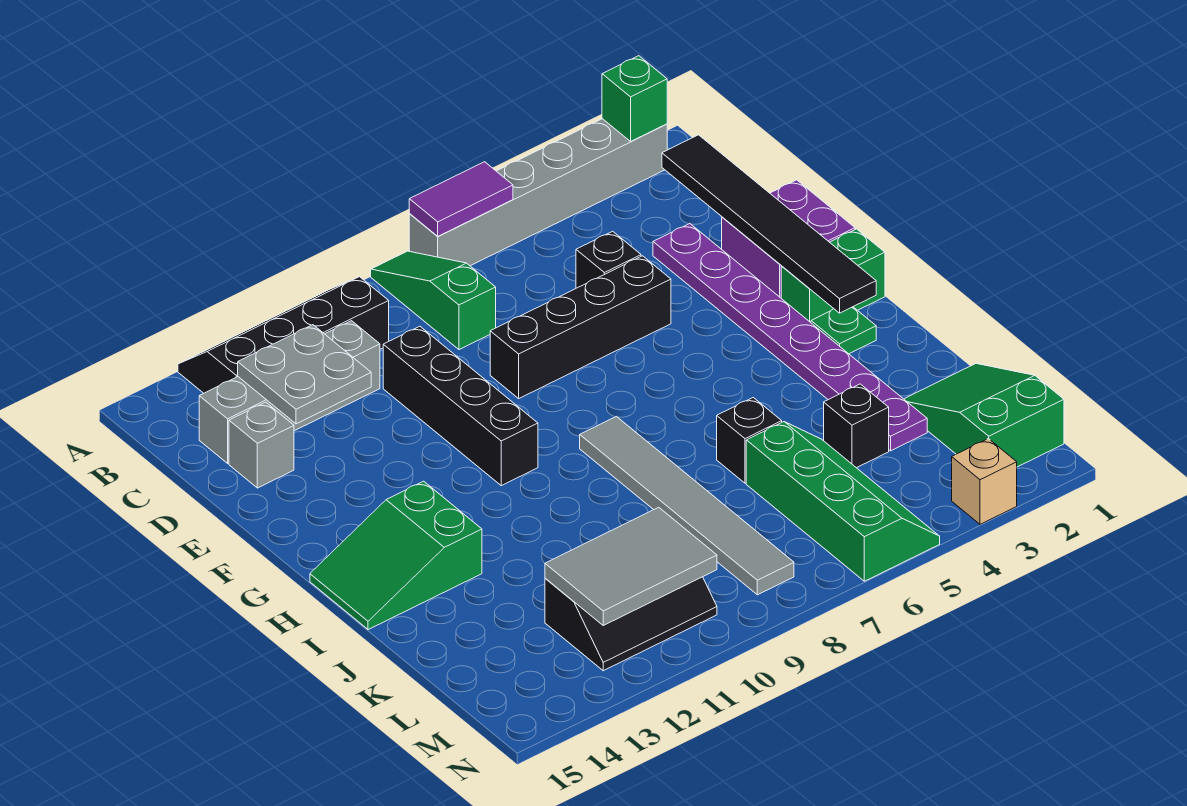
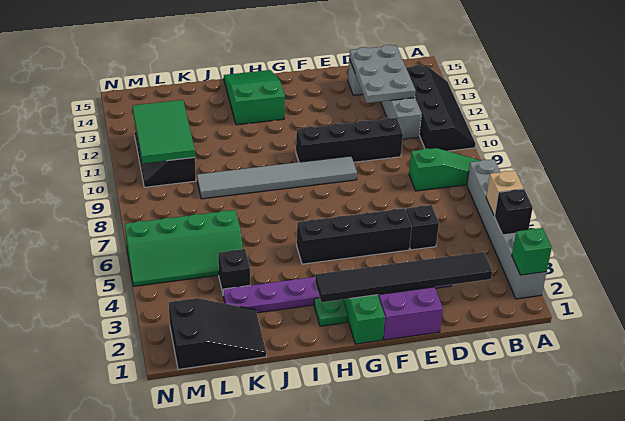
purple 1x2 tile [409,162,513,236] -> none
grey 2x2 plate [238,325,371,424] -> grey 2x3 plate [349,45,416,103]
black 1x4 brick [490,256,671,398] -> black 1x4 brick turned to [297,208,412,264]
grey 1x6 tile [580,417,794,595] -> grey 1x6 tile moved to [197,156,357,199]
black 1x1 brick [717,398,782,483] -> black 1x1 brick moved to [494,189,533,235]
green 2x3 slope [904,363,1064,467] -> black 2x3 slope [169,298,266,369]
grey 2x3 tile [545,507,717,625] -> green 2x3 tile [133,100,195,163]
tan 1x1 brick [952,439,1017,524] -> tan 1x1 brick moved to [486,171,524,216]

